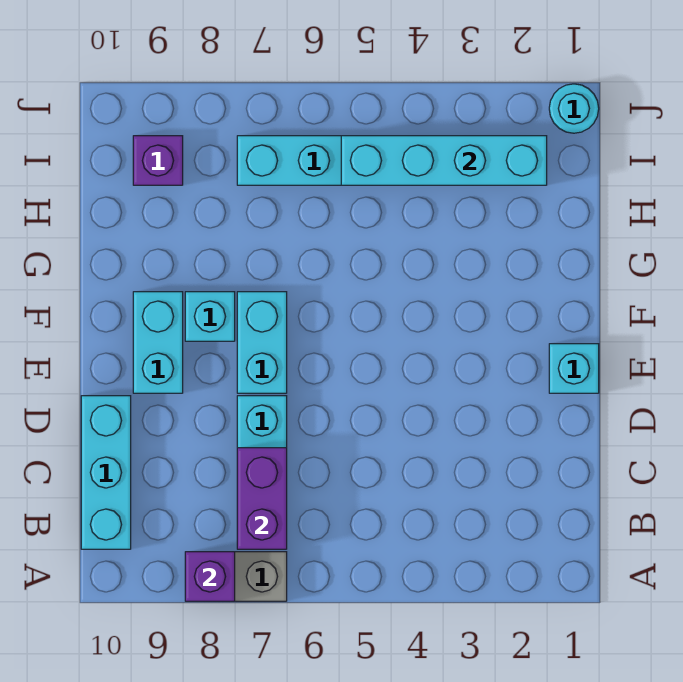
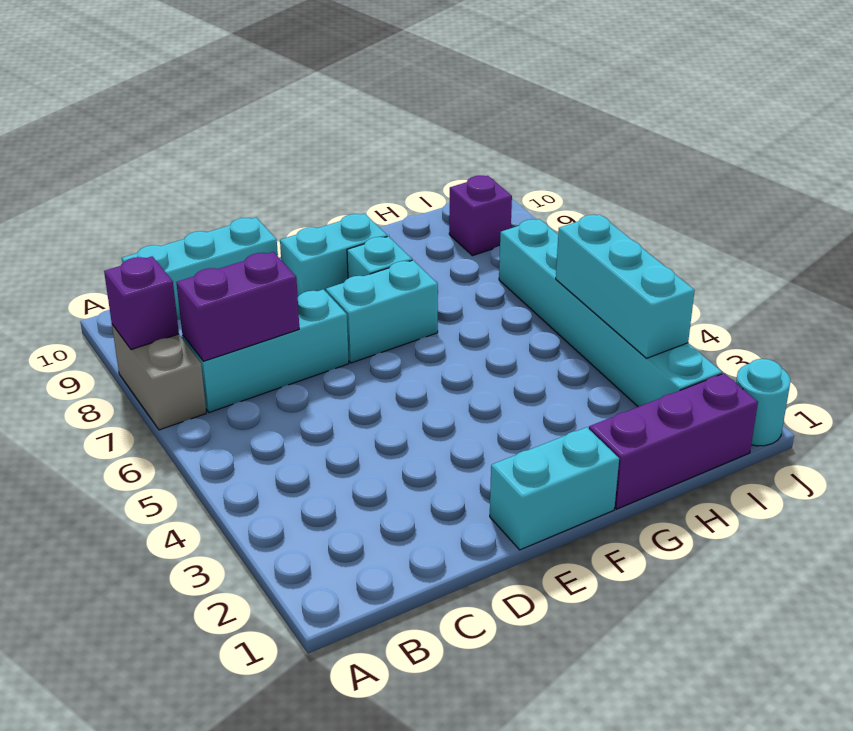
cyan 1x1 brick [549,344,599,393] -> cyan 1x2 brick [490,427,619,550]
none -> purple 1x3 brick [589,373,758,509]
cyan 1x4 brick [341,136,547,185] -> cyan 1x3 brick [556,214,695,358]

